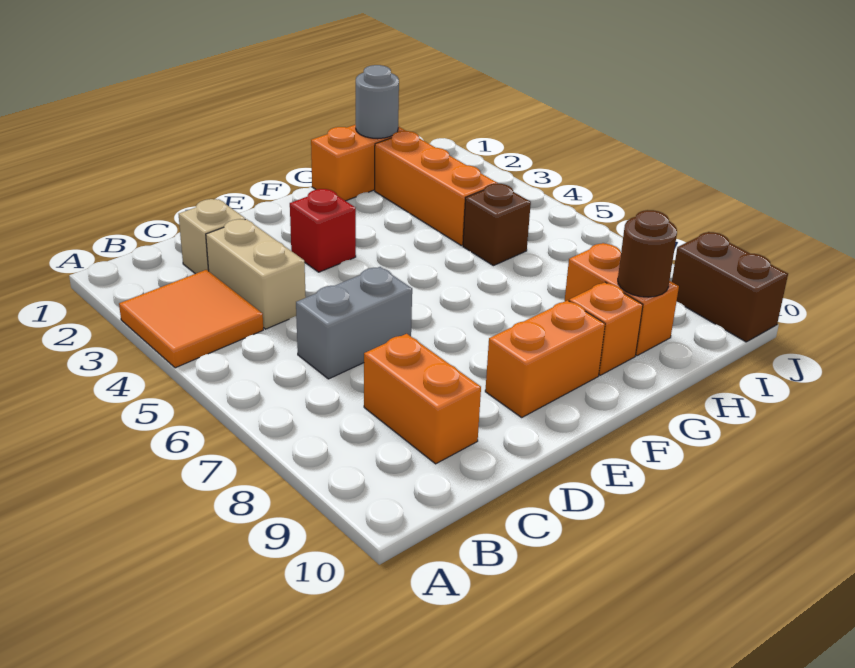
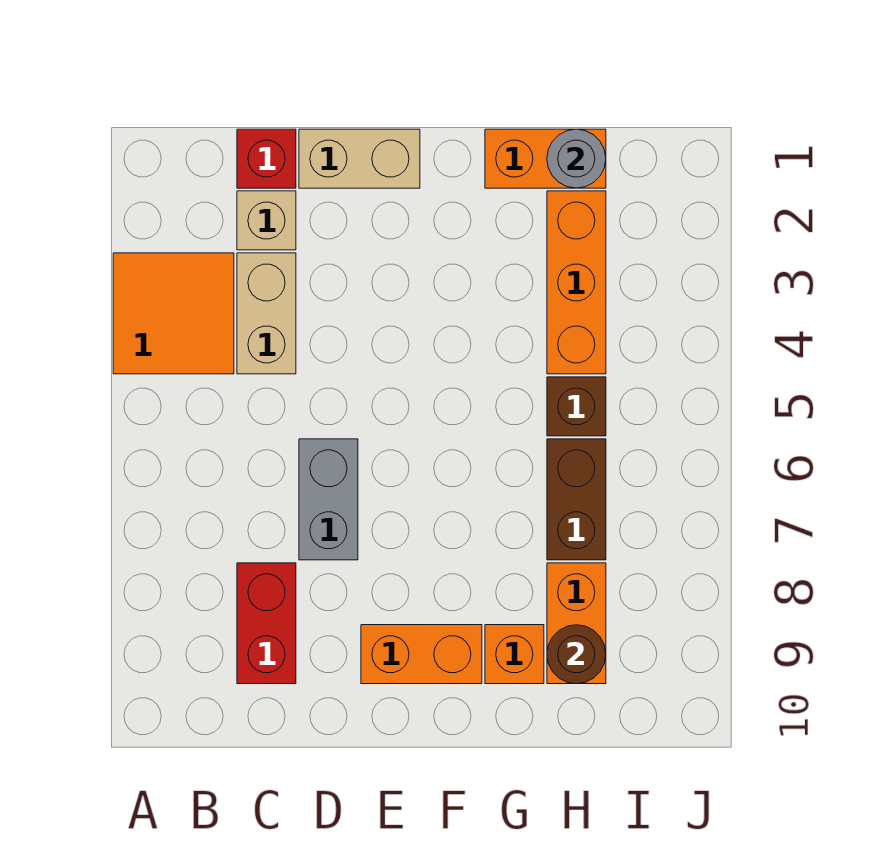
grey 1x2 brick [296,267,412,379] -> grey 1x2 brick turned to [299,439,358,560]
orange 1x2 brick [364,334,481,464] -> red 1x2 brick [237,563,296,684]
none -> tan 1x2 brick [299,129,420,188]
red 1x1 brick [290,189,356,272] -> red 1x1 brick moved to [237,129,296,188]
brown 1x2 brick [672,232,788,342] -> brown 1x2 brick moved to [547,439,606,560]

